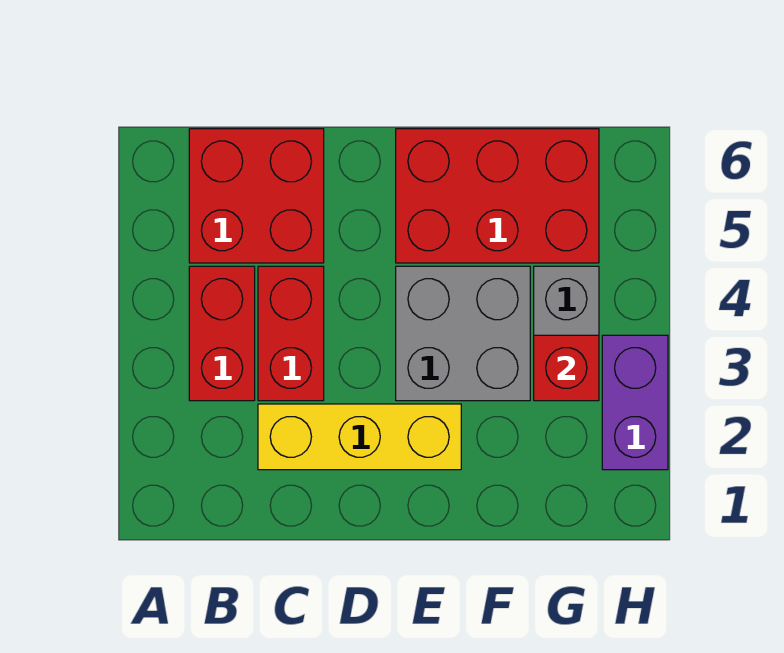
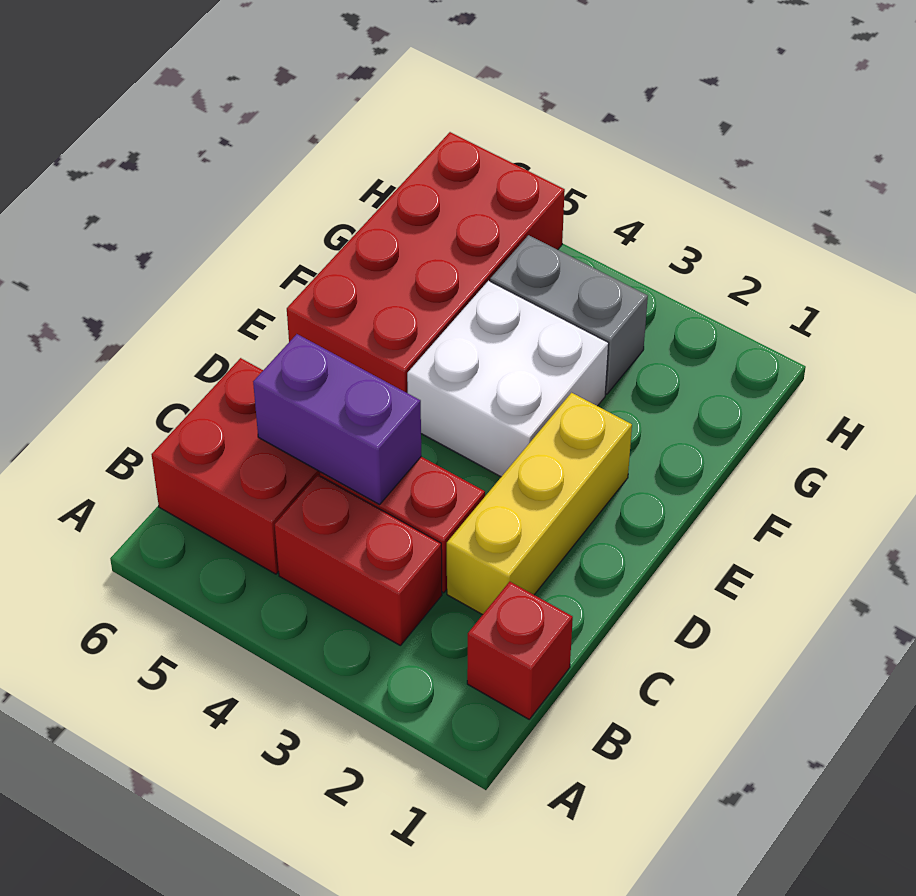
grey 2x2 brick [396,266,530,401] -> white 2x2 brick [407,281,609,477]
red 2x3 brick [396,129,599,263] -> red 2x4 brick [287,132,565,393]
red 1x1 brick [534,335,599,401] -> red 1x1 brick moved to [467,582,573,719]
purple 1x2 brick [602,335,668,470] -> purple 1x2 brick moved to [253,334,421,505]

